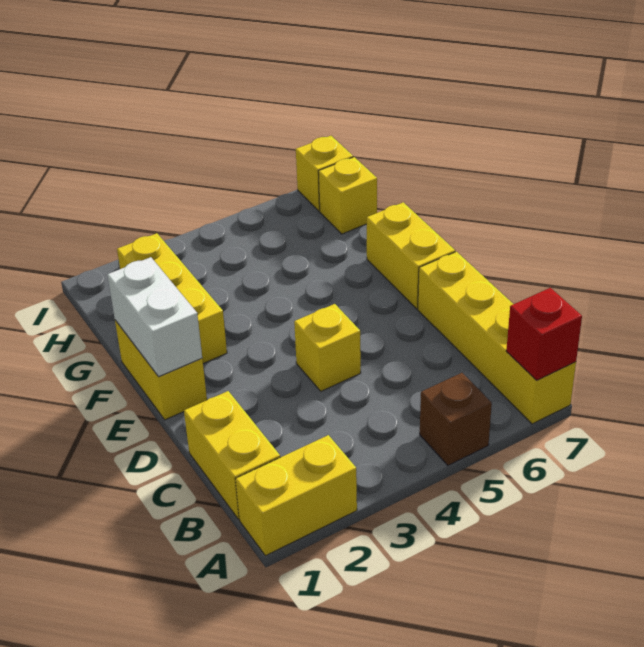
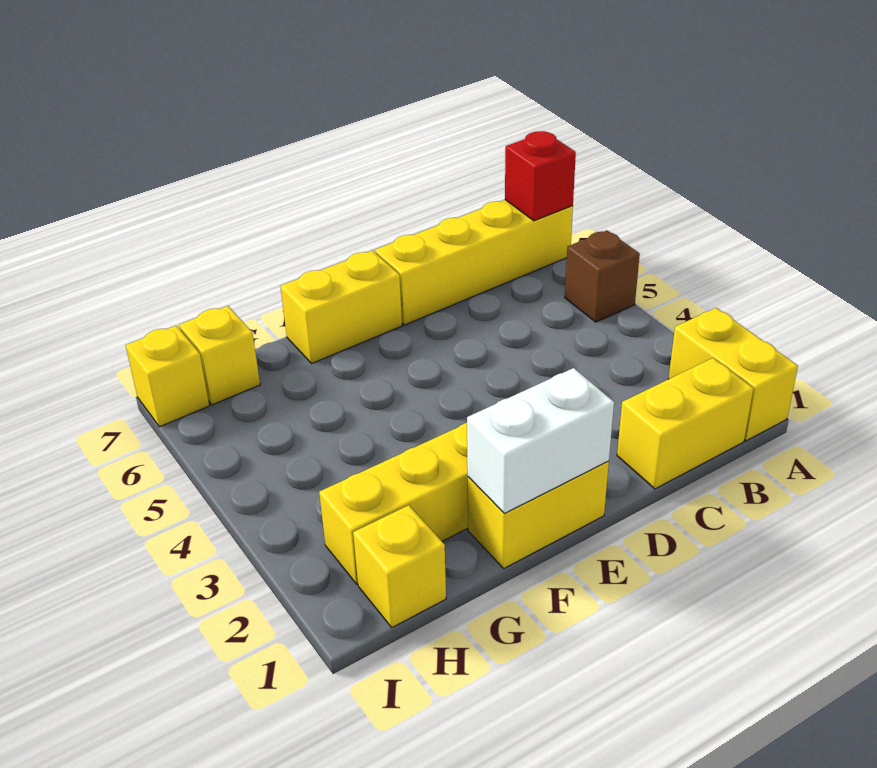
yellow 1x1 brick [294,304,361,391] -> yellow 1x1 brick moved to [353,505,446,627]

